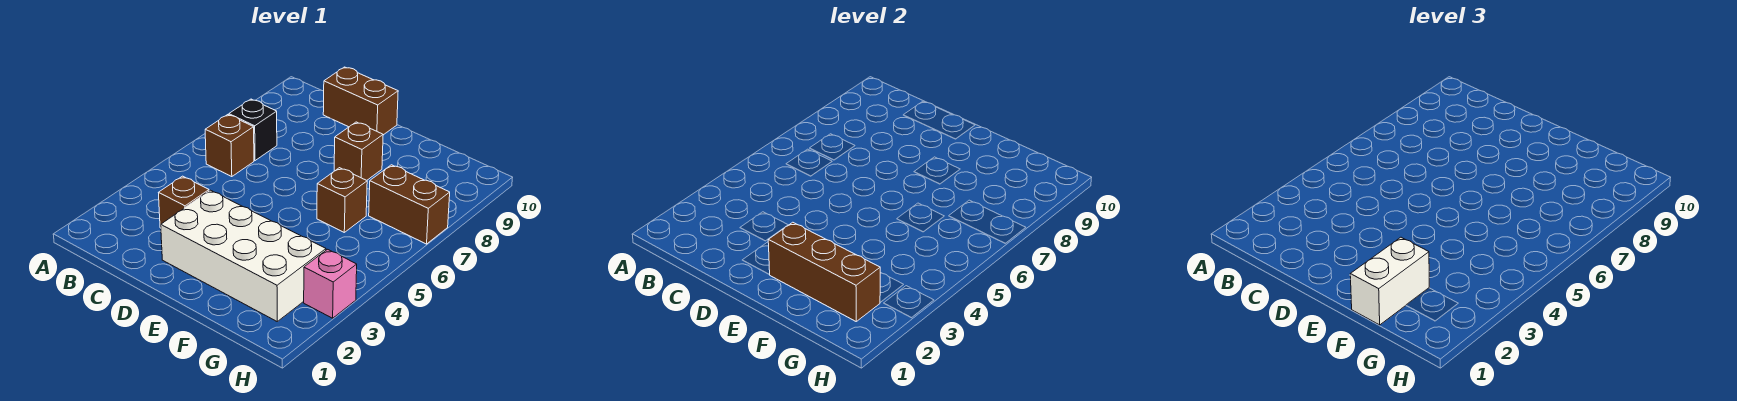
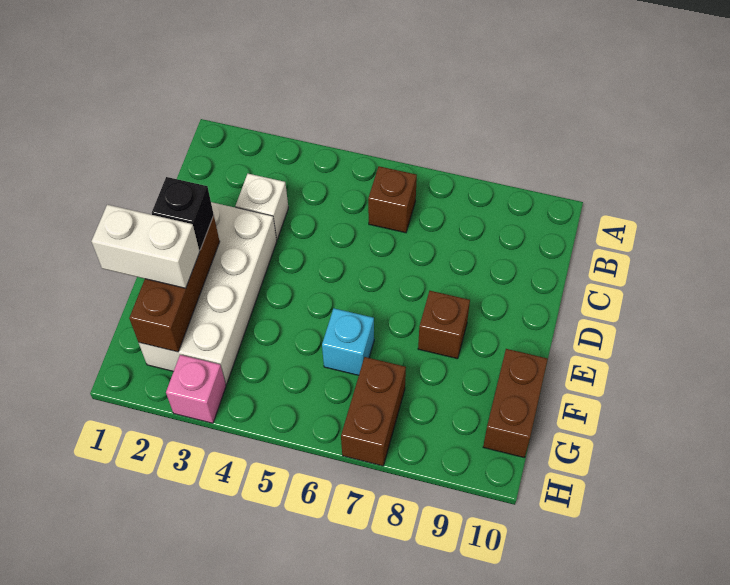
black 1x1 brick [229,99,277,161] -> black 1x1 brick moved to [152,177,214,250]
brown 1x1 brick [158,176,209,228] -> white 1x1 brick [236,174,288,240]
brown 1x2 brick [323,67,398,135] -> brown 1x2 brick moved to [483,349,548,458]
brown 1x1 brick [317,168,367,232] -> cyan 1x1 brick [322,308,374,375]

